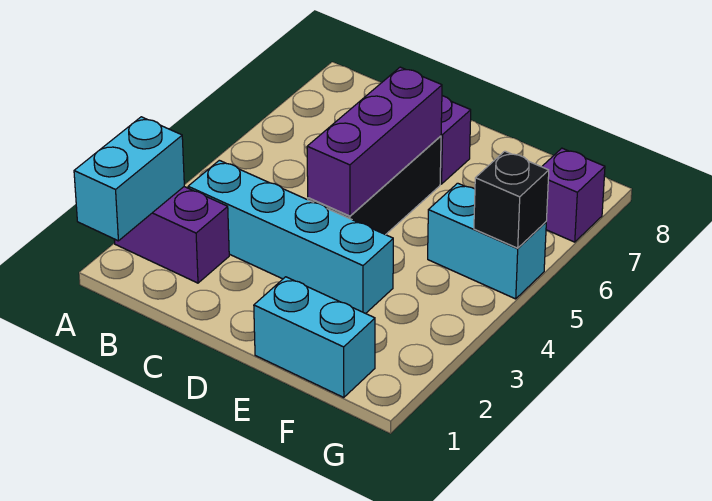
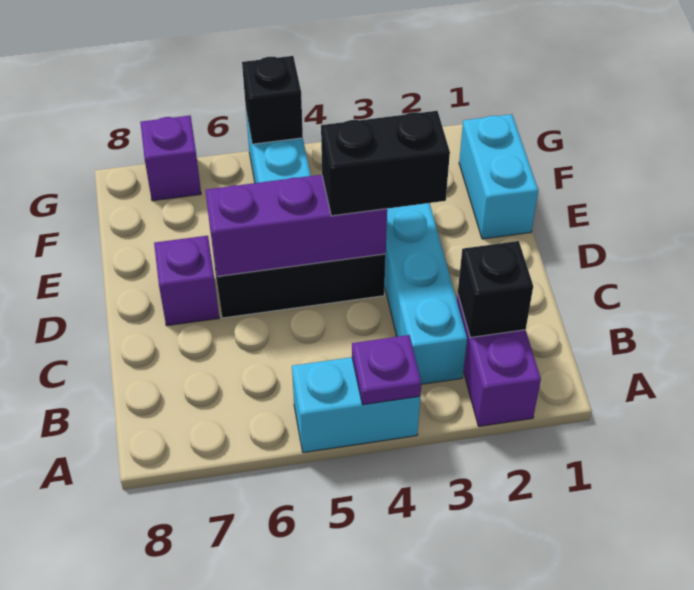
cyan 1x2 brick [74,117,184,241] -> cyan 1x2 brick moved to [292,357,420,452]
none -> purple 1x1 plate [352,335,421,405]
none -> black 1x1 brick [458,241,533,338]
none -> black 1x2 brick [321,111,450,216]

